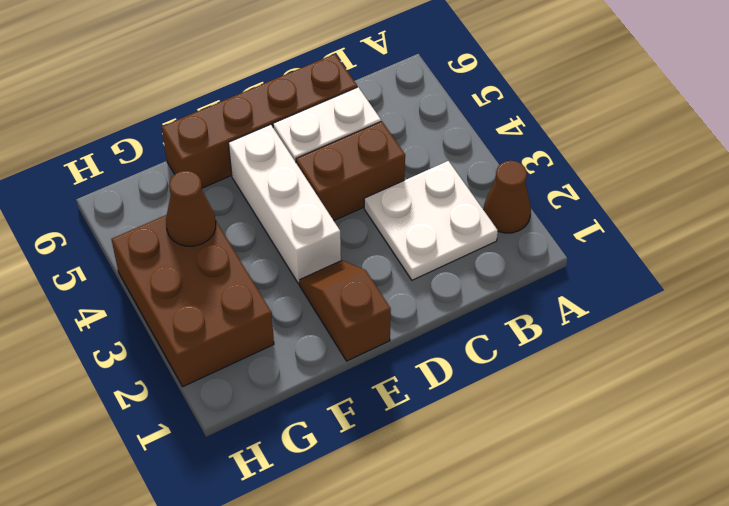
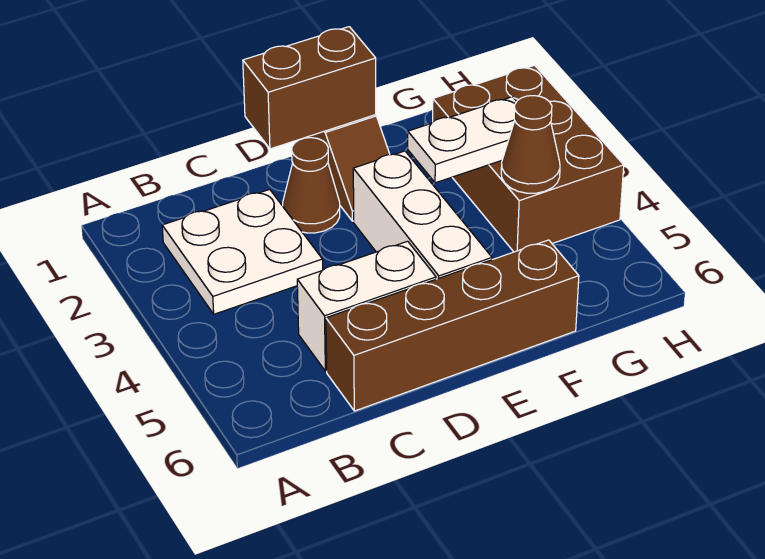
brown 1x1 cone [484,161,531,233] -> brown 1x1 cone moved to [283,138,340,233]
brown 1x2 brick [296,121,405,220] -> brown 1x2 brick moved to [243,27,376,149]
none -> white 1x2 plate [408,97,517,183]

